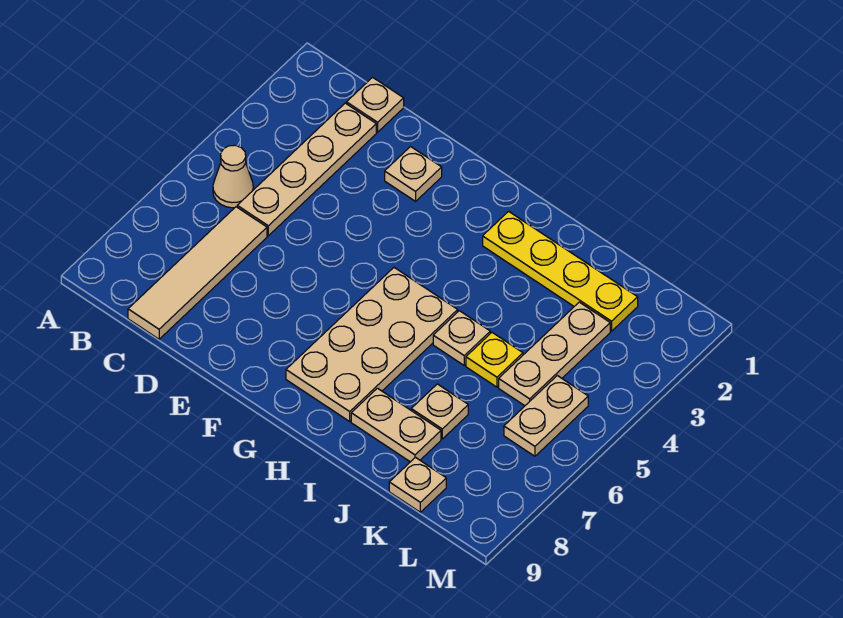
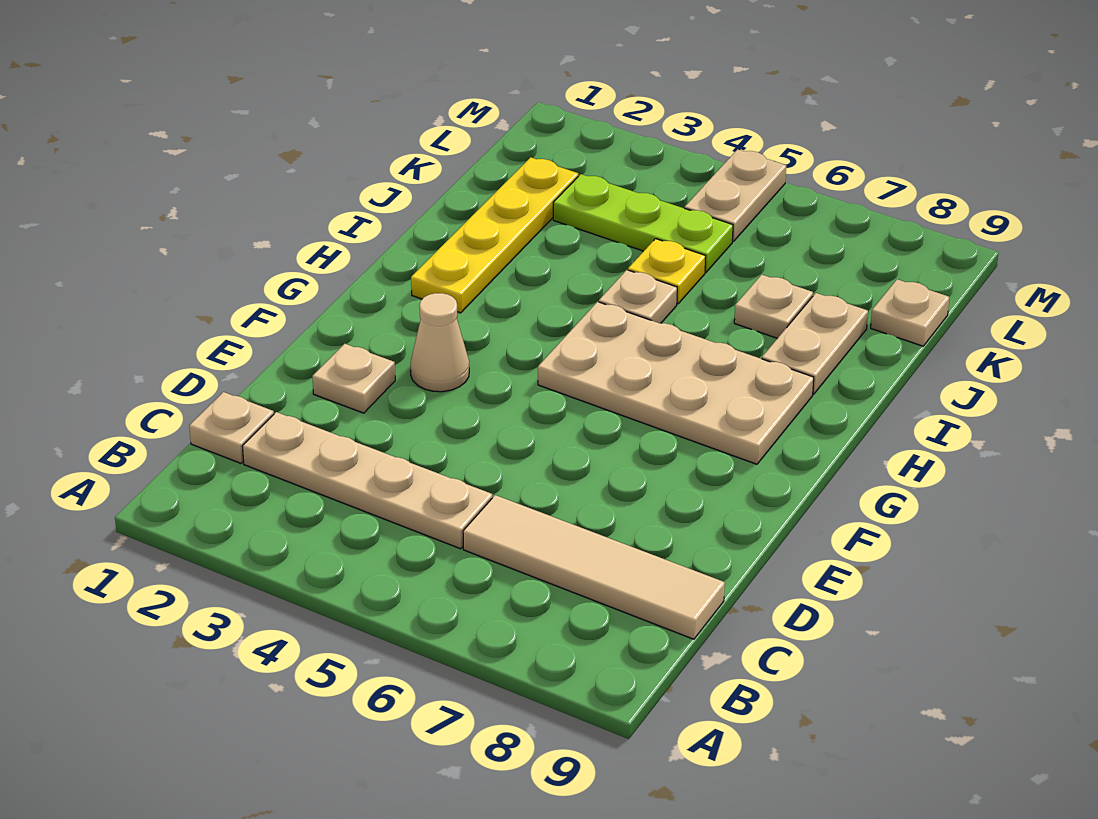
tan 1x1 cone [213,145,253,208] -> tan 1x1 cone moved to [410,293,469,392]
tan 1x3 plate [499,302,610,406] -> lime 1x3 plate [553,174,733,272]
tan 1x2 plate [504,376,588,456] -> tan 1x2 plate turned to [685,149,786,241]

